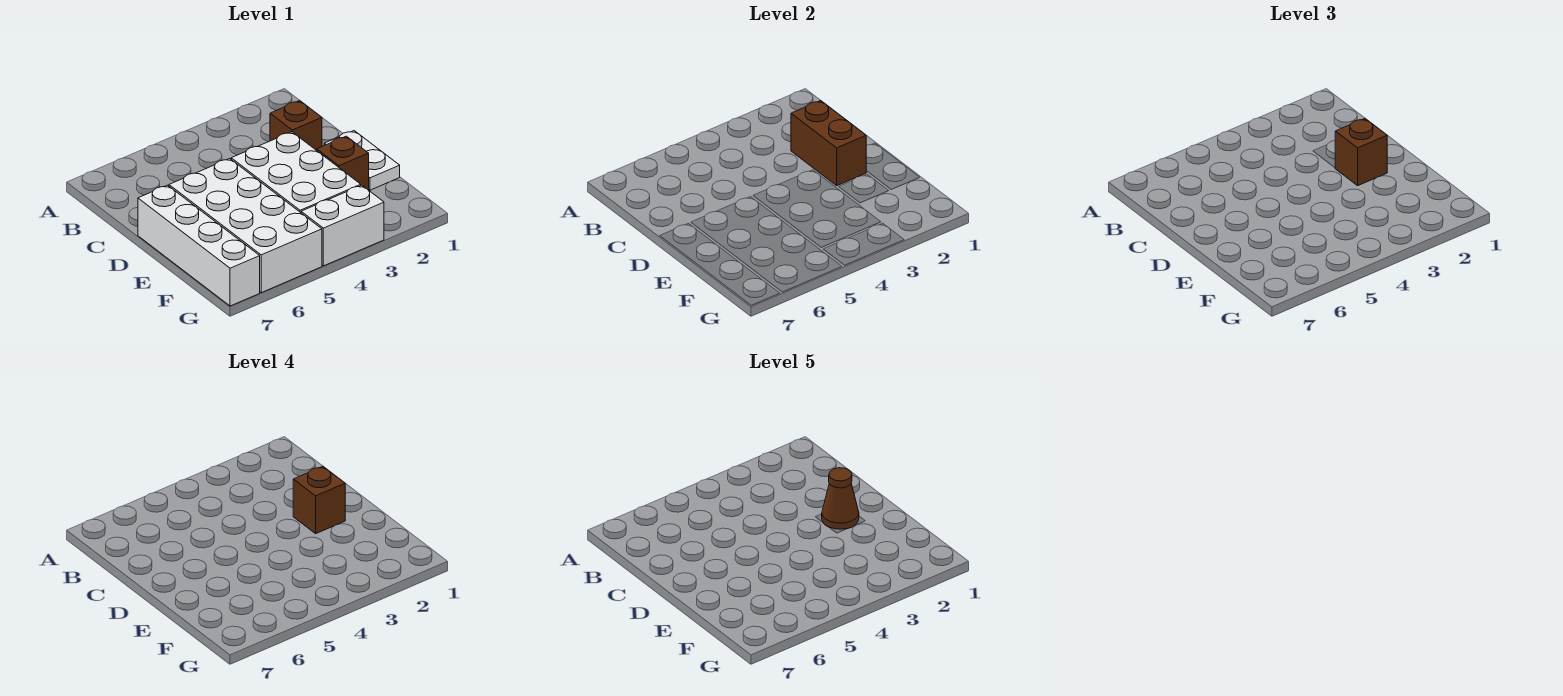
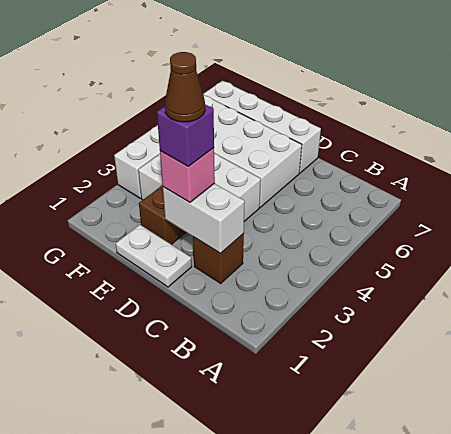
brown 1x2 brick [791,101,866,186] -> white 1x2 brick [163,183,245,253]
brown 1x1 brick [1335,119,1387,186] -> pink 1x1 brick [160,148,215,202]
brown 1x1 brick [293,467,345,534] -> purple 1x1 brick [157,105,214,166]

